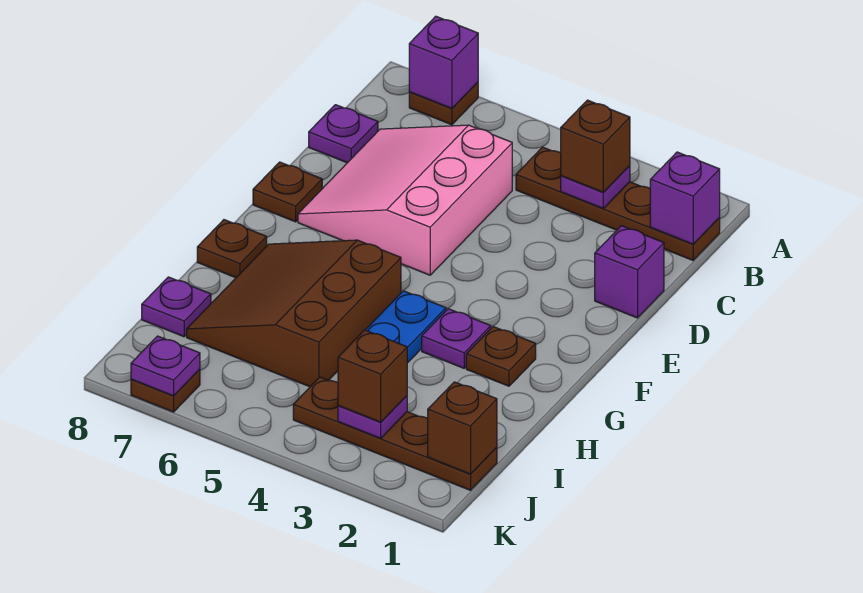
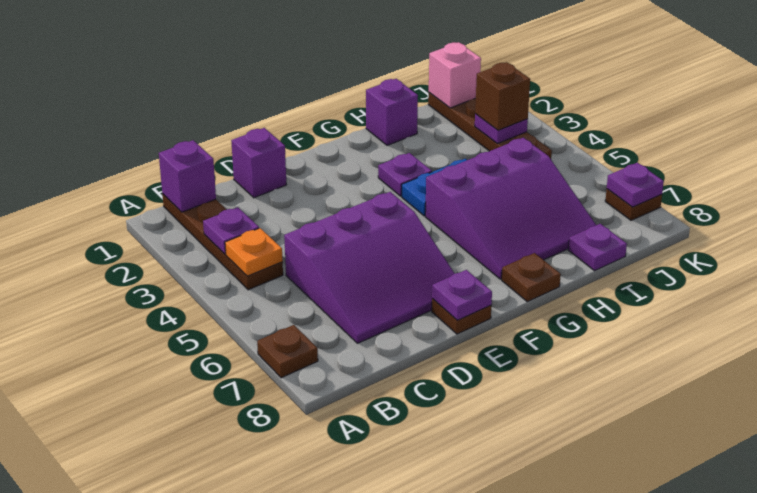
purple 1x1 brick [409,16,478,109] -> purple 1x1 brick moved to [366,79,418,145]
brown 1x1 brick [561,100,630,192] -> none
none -> orange 1x1 plate [225,228,283,276]
pink 3x3 slope [298,125,512,275] -> purple 3x3 slope [284,192,455,343]
purple 1x1 plate [309,105,378,163] -> purple 1x1 plate moved to [432,270,492,320]
brown 1x1 plate [466,327,536,386] -> none
brown 3x3 slope [187,240,401,387] -> purple 3x3 slope [425,138,596,279]
brown 1x1 brick [428,382,497,474] -> pink 1x1 brick [429,42,481,108]

